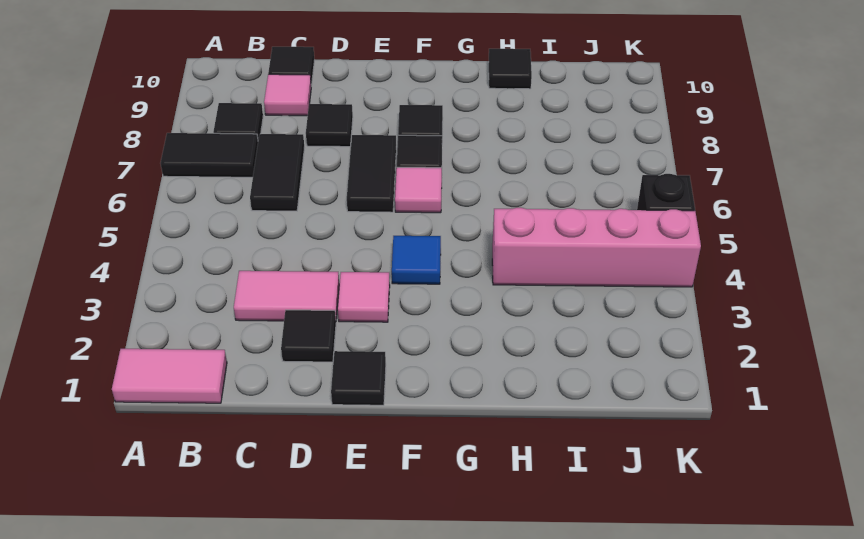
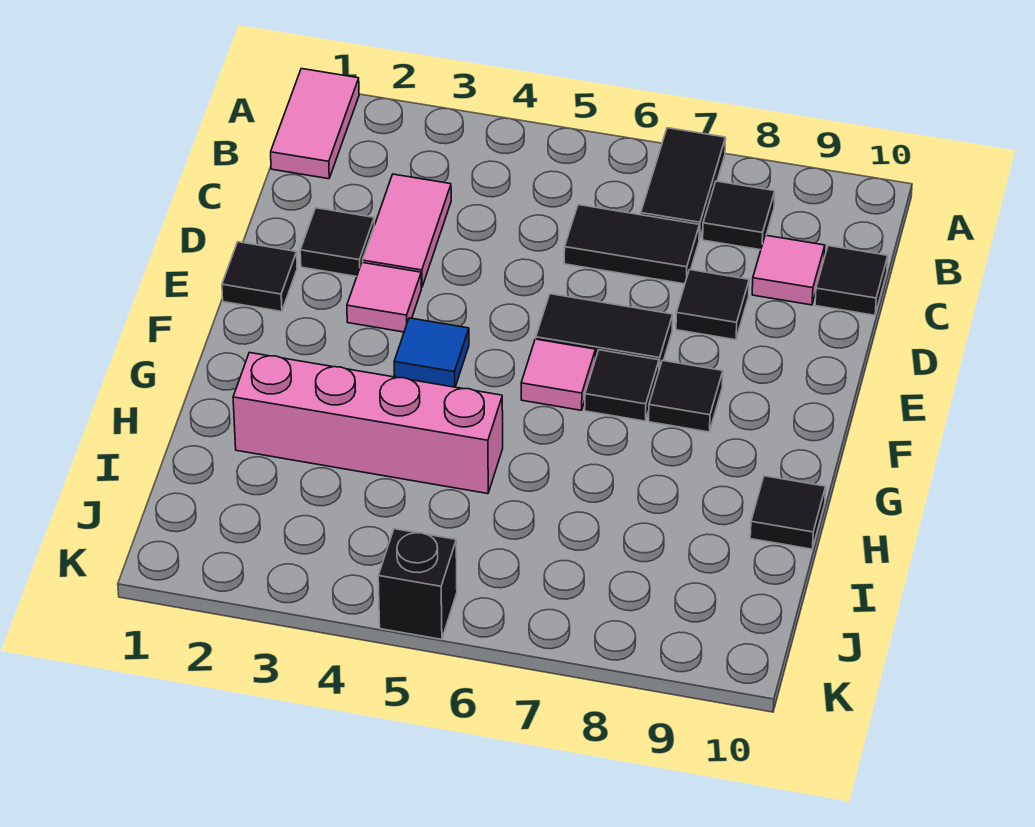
pink 1x4 brick [492,208,701,287] -> pink 1x4 brick turned to [233,353,503,494]

